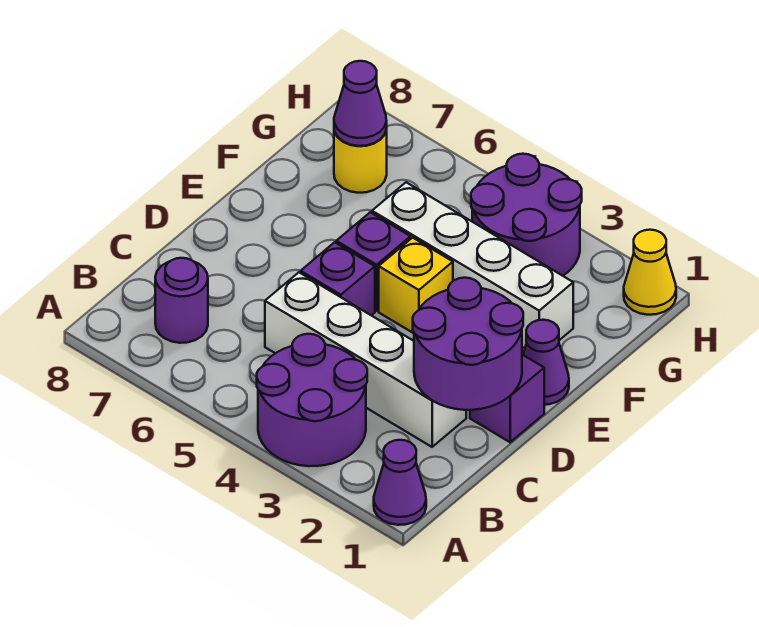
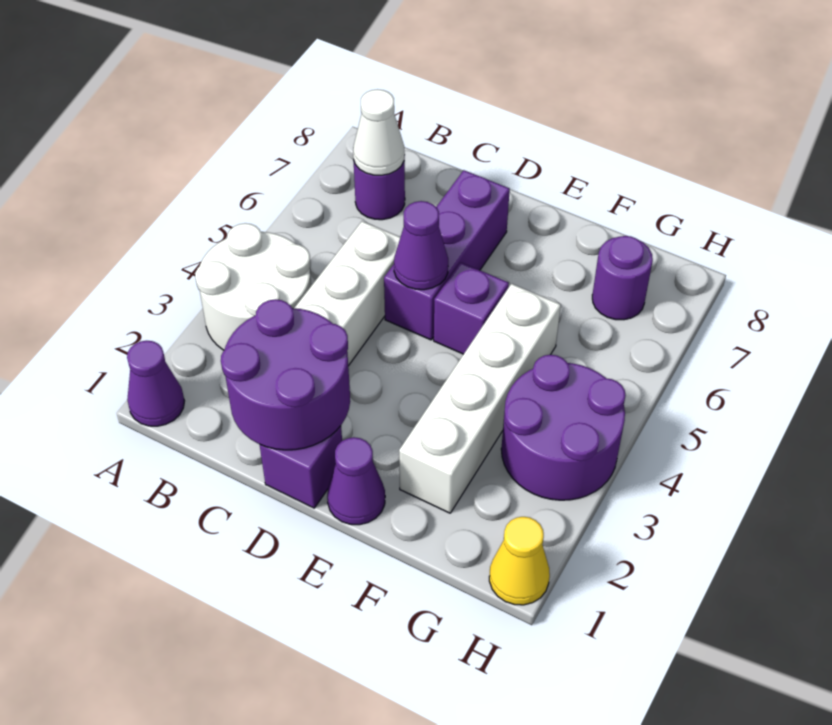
purple 2x2 round brick [257,334,367,466] -> white 2x2 round brick [195,223,311,350]
none -> white 1x1 cone [353,89,405,175]
purple 1x1 brick [301,242,375,316] -> purple 1x3 brick [384,170,510,340]
yellow 1x1 brick [379,238,453,333] -> none
yellow 1x1 round brick [334,130,387,193] -> purple 1x1 round brick [592,236,653,320]
purple 1x1 cone [334,61,387,146] -> purple 1x1 cone moved to [394,201,448,290]

